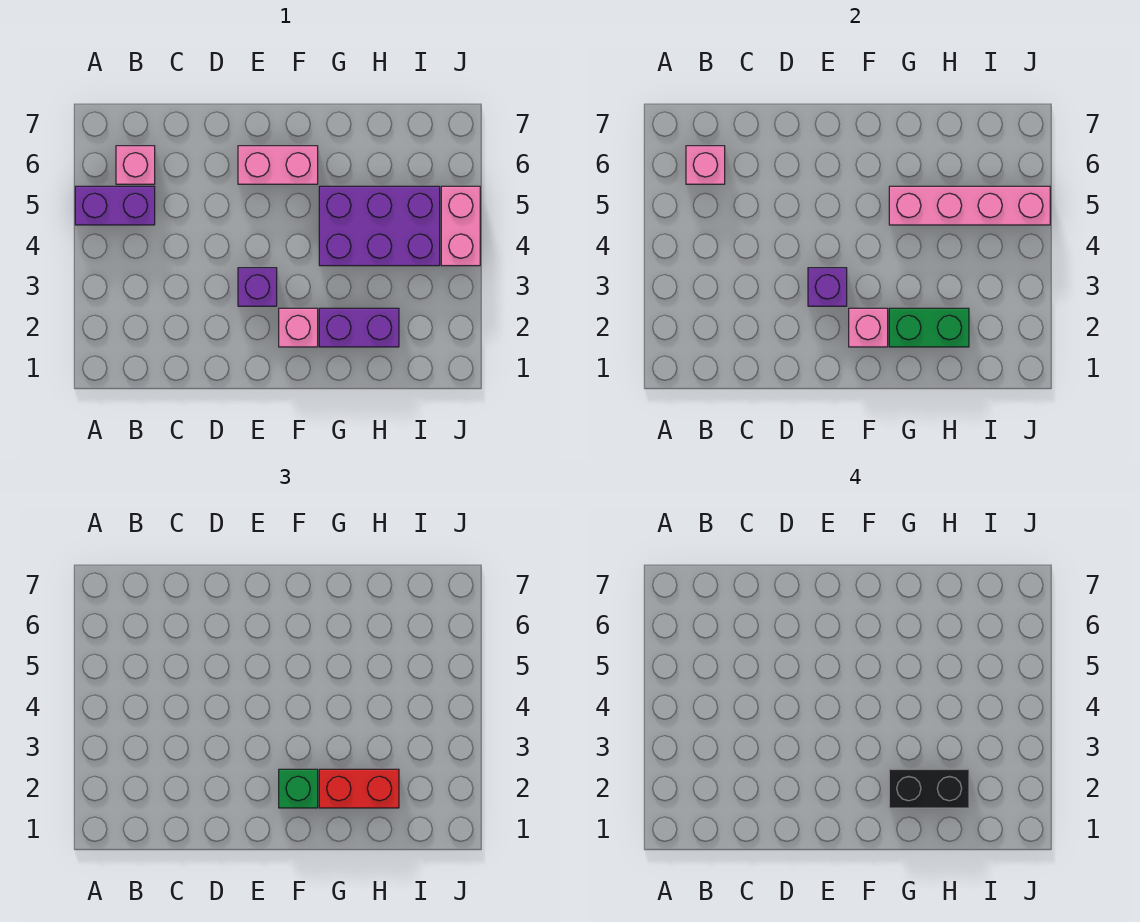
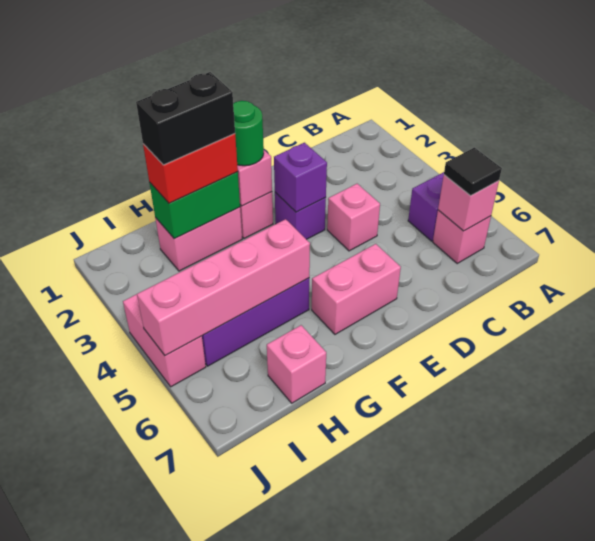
none -> black 1x1 tile [444,148,502,196]
none -> pink 1x1 brick [327,184,380,251]
green 1x1 brick [279,769,318,808] -> green 1x1 round brick [233,101,264,166]
purple 1x2 brick [319,308,399,347] -> pink 1x2 brick [155,207,242,271]
none -> pink 1x1 brick [267,325,326,403]

